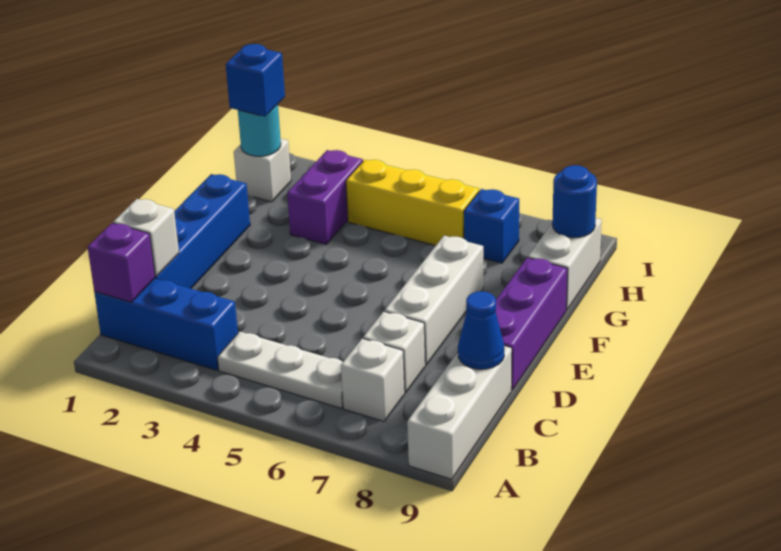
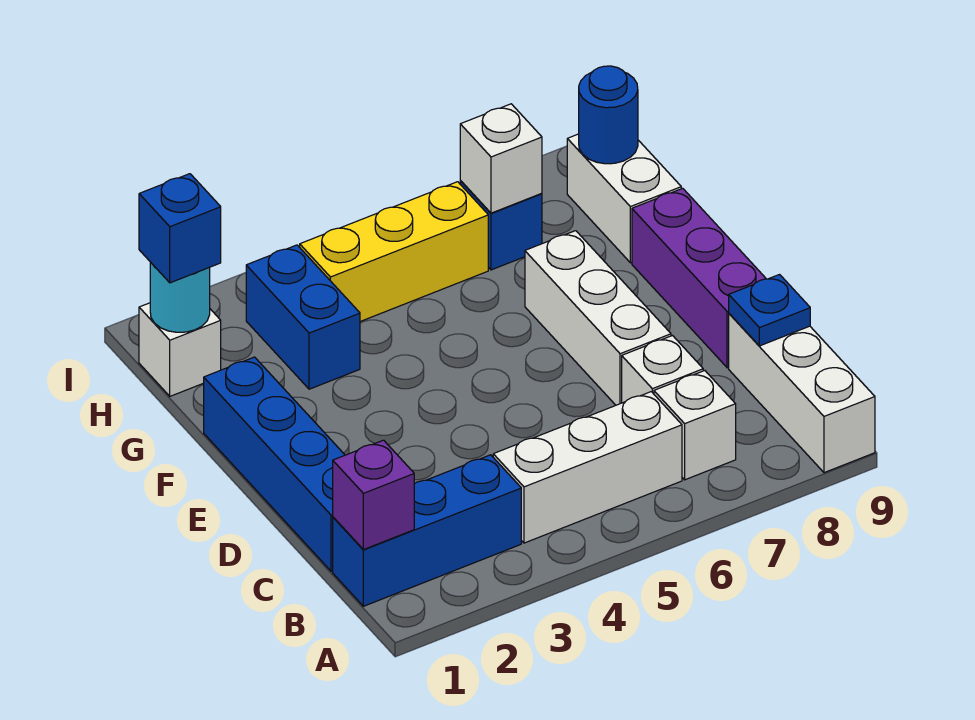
white 1x3 plate [217,332,343,408] -> white 1x3 brick [493,392,682,543]
white 1x1 brick [113,199,179,276] -> white 1x1 brick moved to [460,104,542,213]
blue 1x1 cone [458,291,504,369] -> blue 1x1 plate [729,275,810,346]
purple 1x2 brick [287,150,363,244] -> blue 1x2 brick [246,245,360,389]

